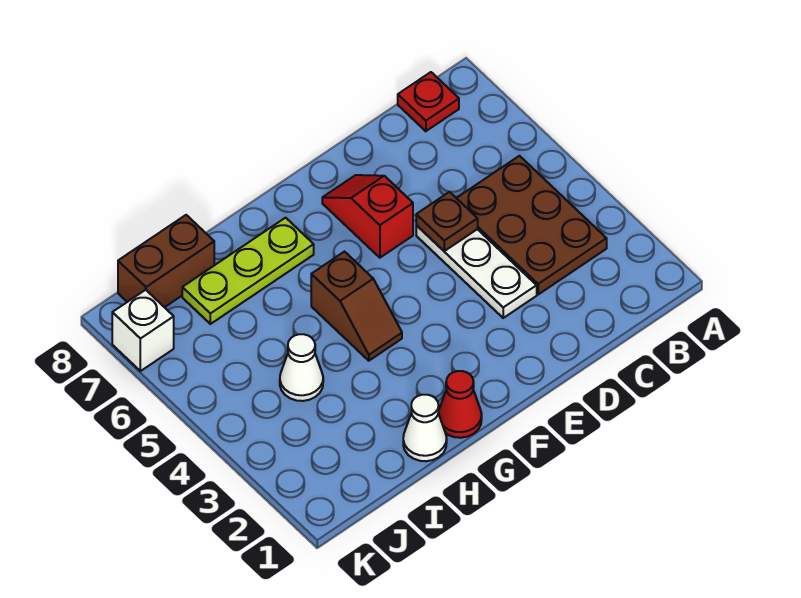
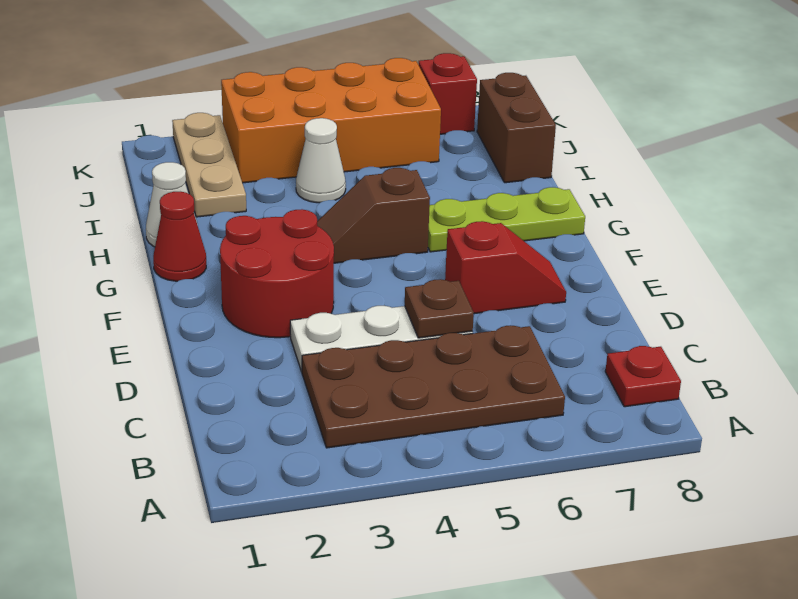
brown 2x3 plate [457,156,607,294] -> brown 2x4 plate [302,326,565,448]
none -> red 2x2 round brick [220,209,334,338]
lime 1x3 plate [182,218,314,324] -> lime 1x3 plate turned to [428,187,585,252]
none -> tan 1x3 plate [172,113,246,217]
none -> orange 2x4 brick [221,58,441,183]
white 1x1 brick [112,290,174,371] -> red 1x1 brick [419,53,477,134]

